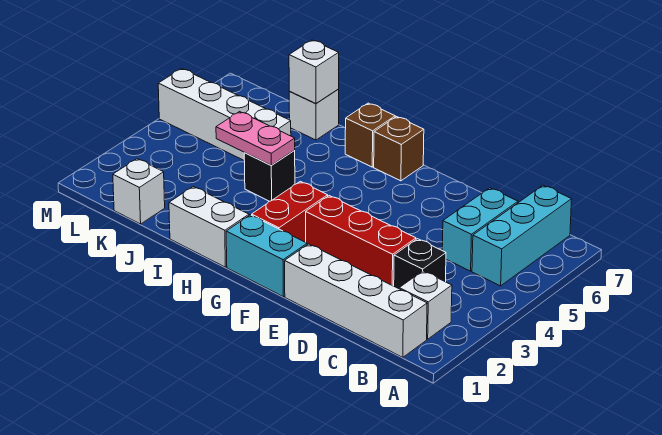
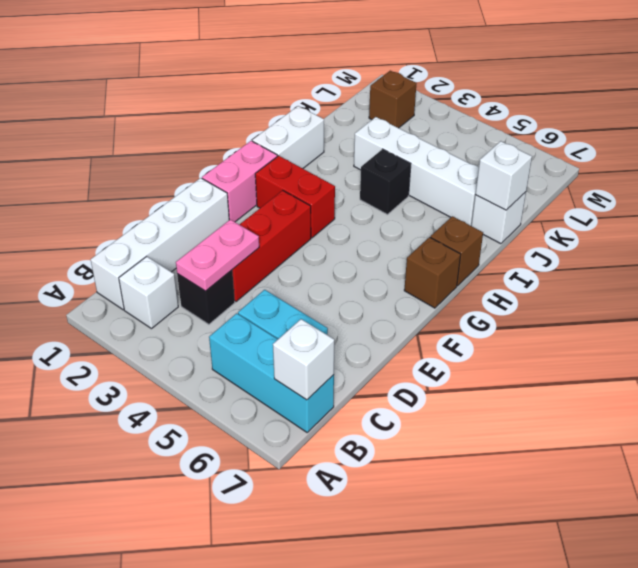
cyan 1x2 brick [226,215,307,297] -> pink 1x2 brick [202,141,277,222]
pink 1x2 plate [216,112,295,165] -> pink 1x2 plate moved to [176,219,259,291]
white 1x4 brick [158,69,291,160] -> white 1x4 brick turned to [354,117,479,226]
white 1x1 brick [113,159,165,224] -> white 1x1 brick moved to [273,319,334,400]
none -> brown 1x1 brick [369,71,417,128]

